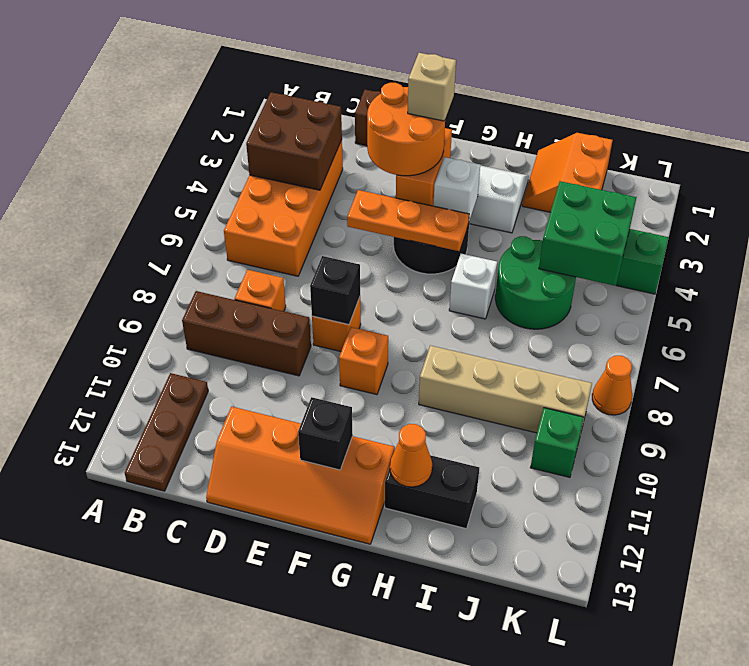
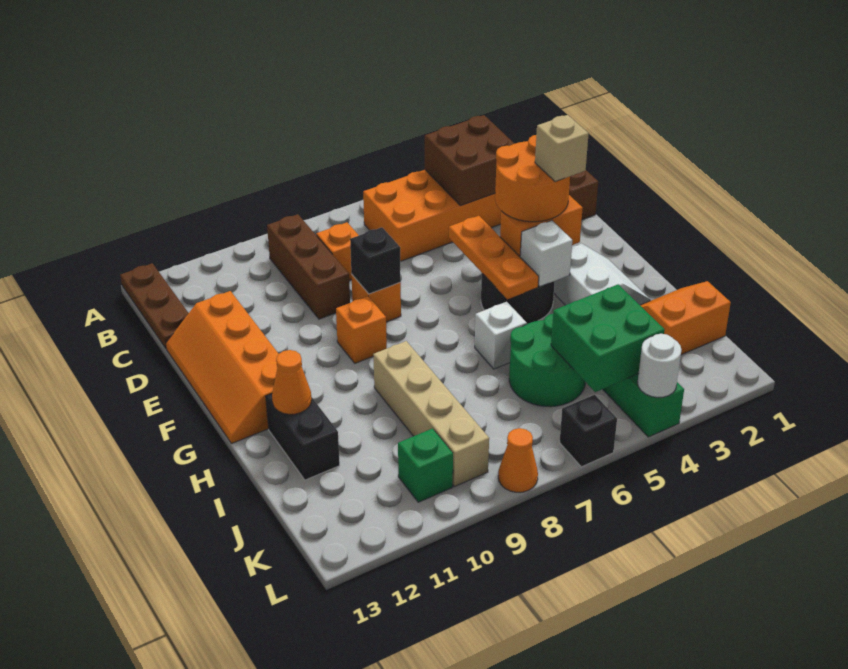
brown 1x3 plate [125,373,208,491] -> brown 1x3 plate turned to [120,263,189,348]
black 1x1 brick [298,397,353,470] -> black 1x1 brick moved to [560,395,617,467]
none -> white 1x1 round brick [638,334,681,397]

